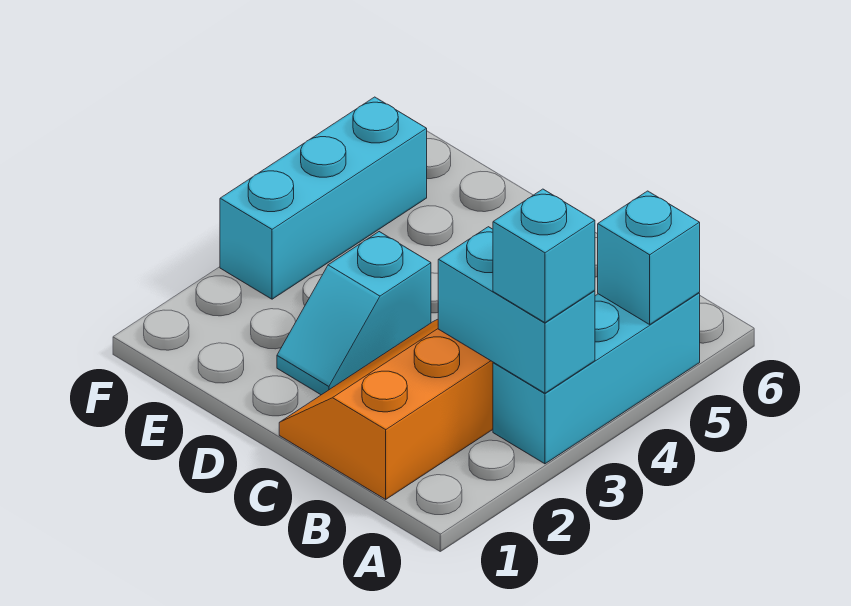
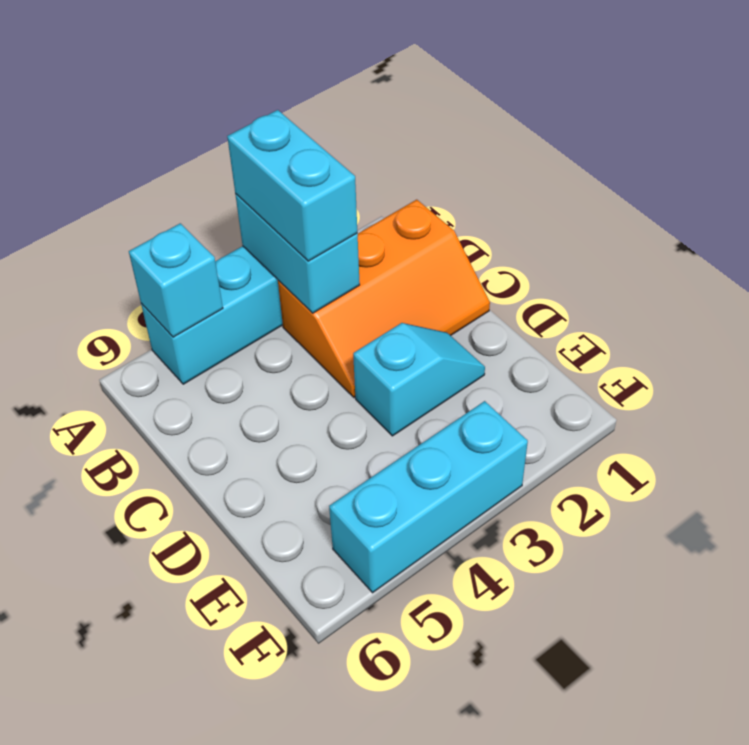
cyan 1x1 brick [493,189,595,323] -> cyan 1x2 brick [227,110,357,261]

